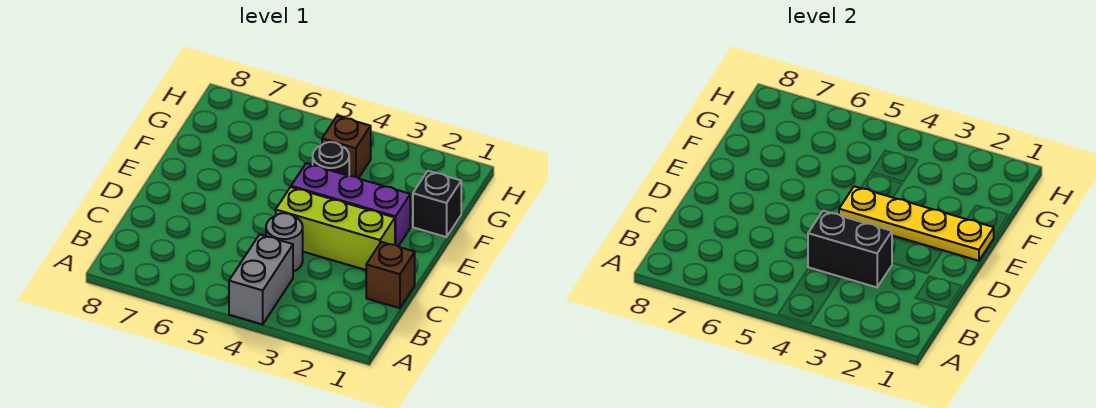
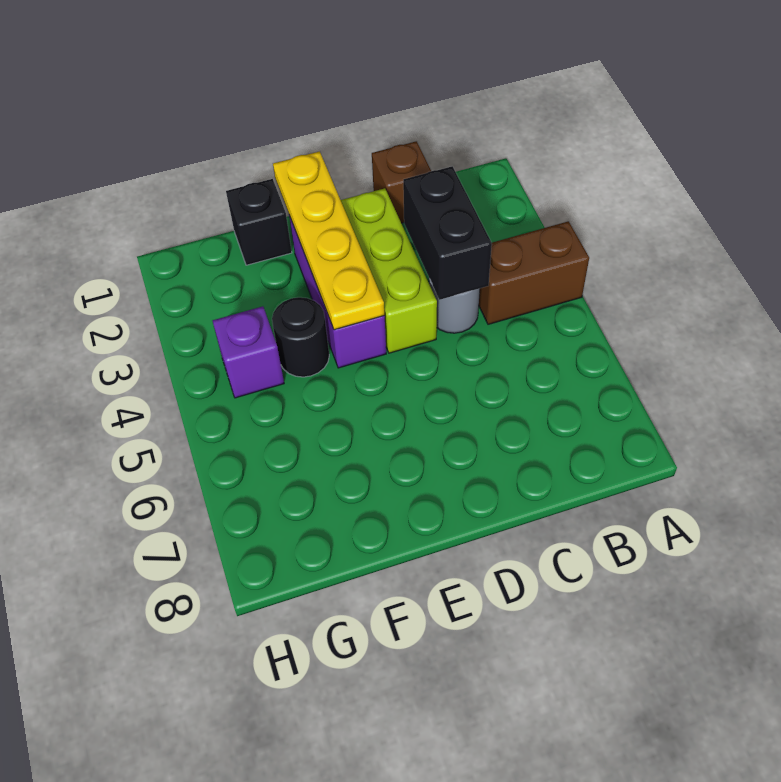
grey 1x2 brick [229,234,293,324] -> brown 1x2 brick [479,221,589,324]
brown 1x1 brick [322,116,371,178] -> purple 1x1 brick [213,306,284,398]

